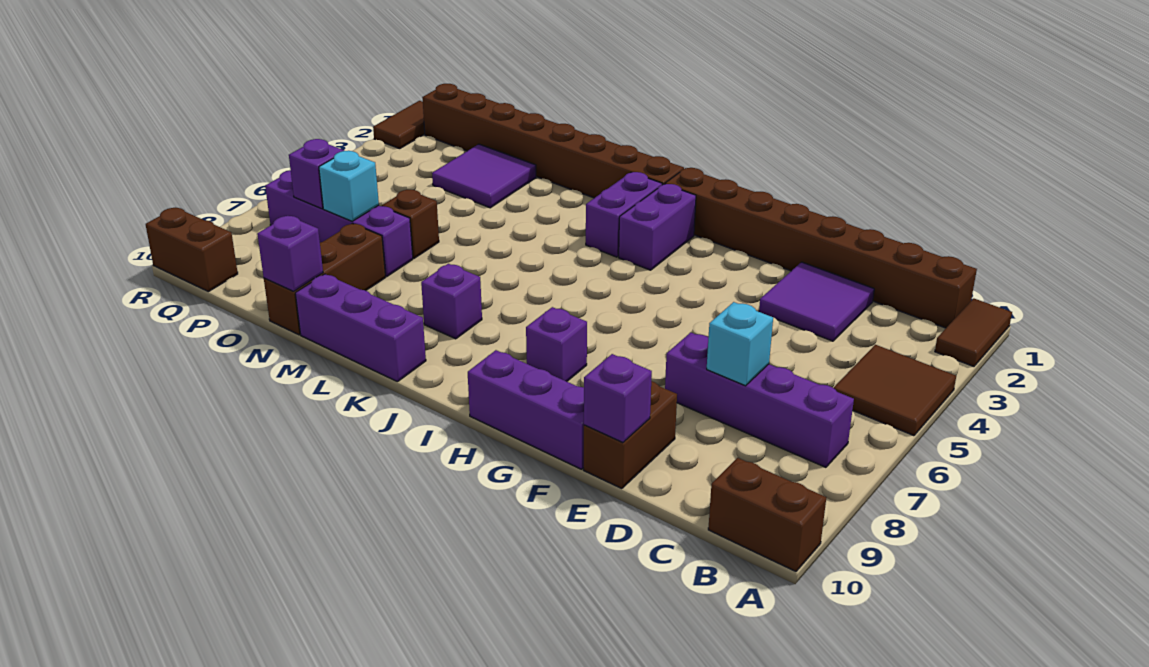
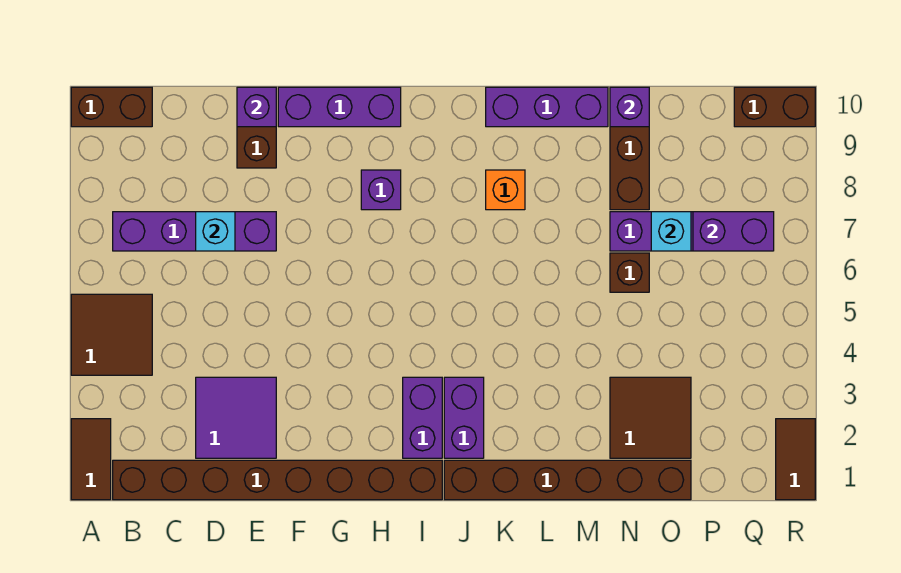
brown 1x8 brick [422,84,684,198] -> brown 1x6 brick [444,460,691,500]
purple 1x1 brick [421,264,482,339] -> orange 1x1 brick [486,170,525,210]
purple 2x2 tile [432,144,536,208] -> brown 2x2 tile [610,377,691,458]
purple 1x1 brick [289,139,344,209] -> purple 1x2 brick [693,212,774,251]

